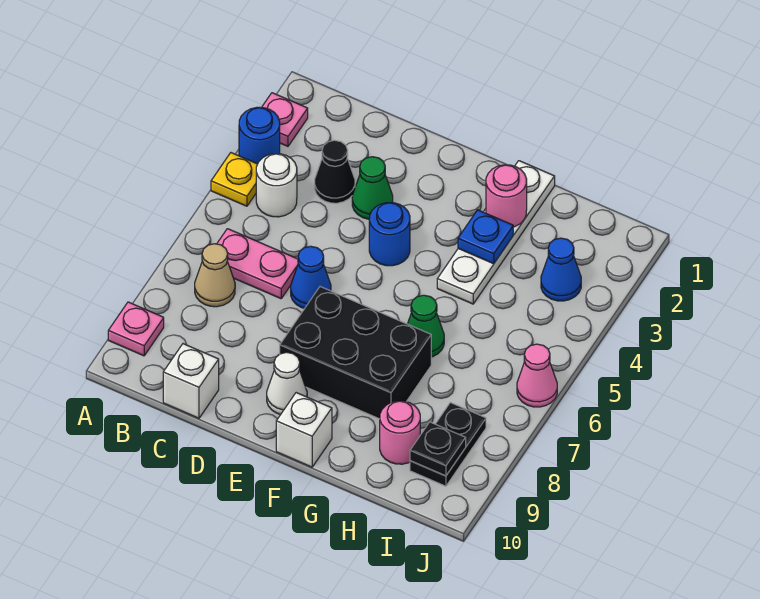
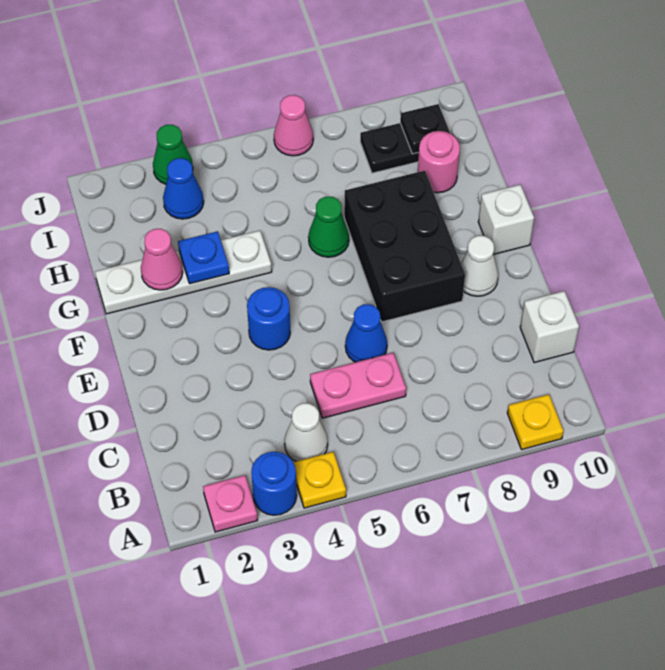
pink 1x1 plate [108,302,164,356] -> yellow 1x1 plate [507,394,564,450]
white 1x1 round brick [256,154,297,217] -> white 1x1 cone [285,403,328,461]
pink 1x2 plate [217,229,298,299] -> pink 1x2 plate turned to [310,353,406,418]
tan 1x1 cone [195,244,235,307] -> none
black 1x1 cone [315,140,355,203] -> none
green 1x1 cone [352,157,393,219] -> green 1x1 cone moved to [153,125,193,184]
pink 1x1 round brick [486,165,527,227] -> pink 1x1 cone [141,229,183,290]

